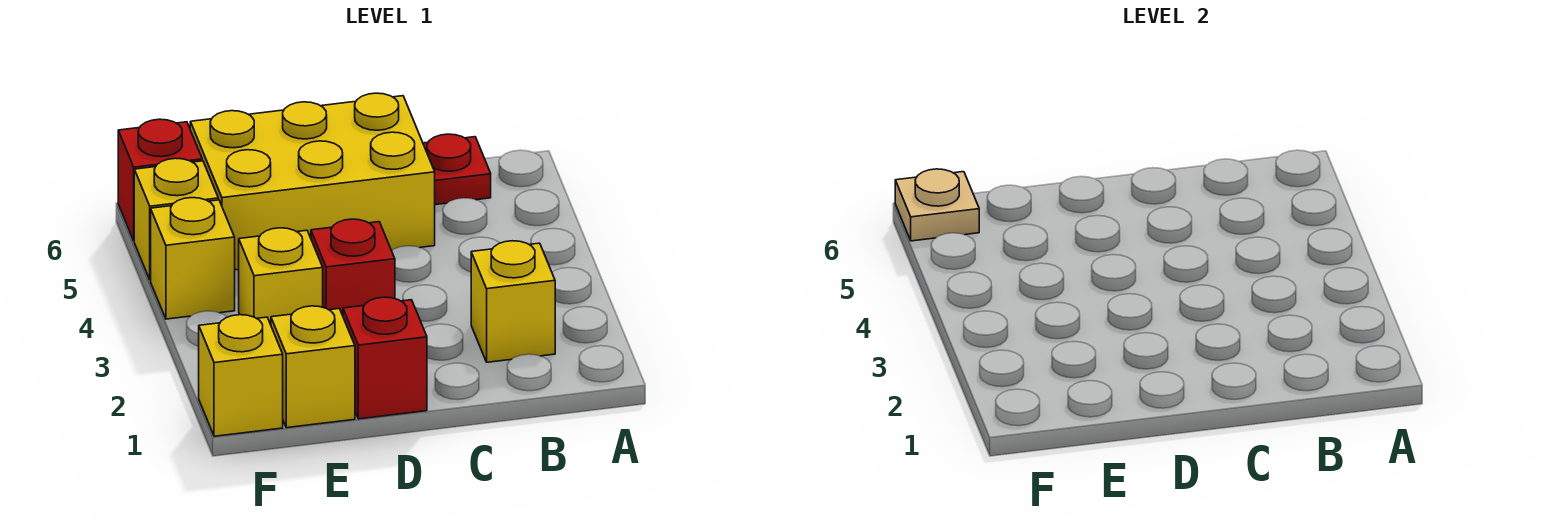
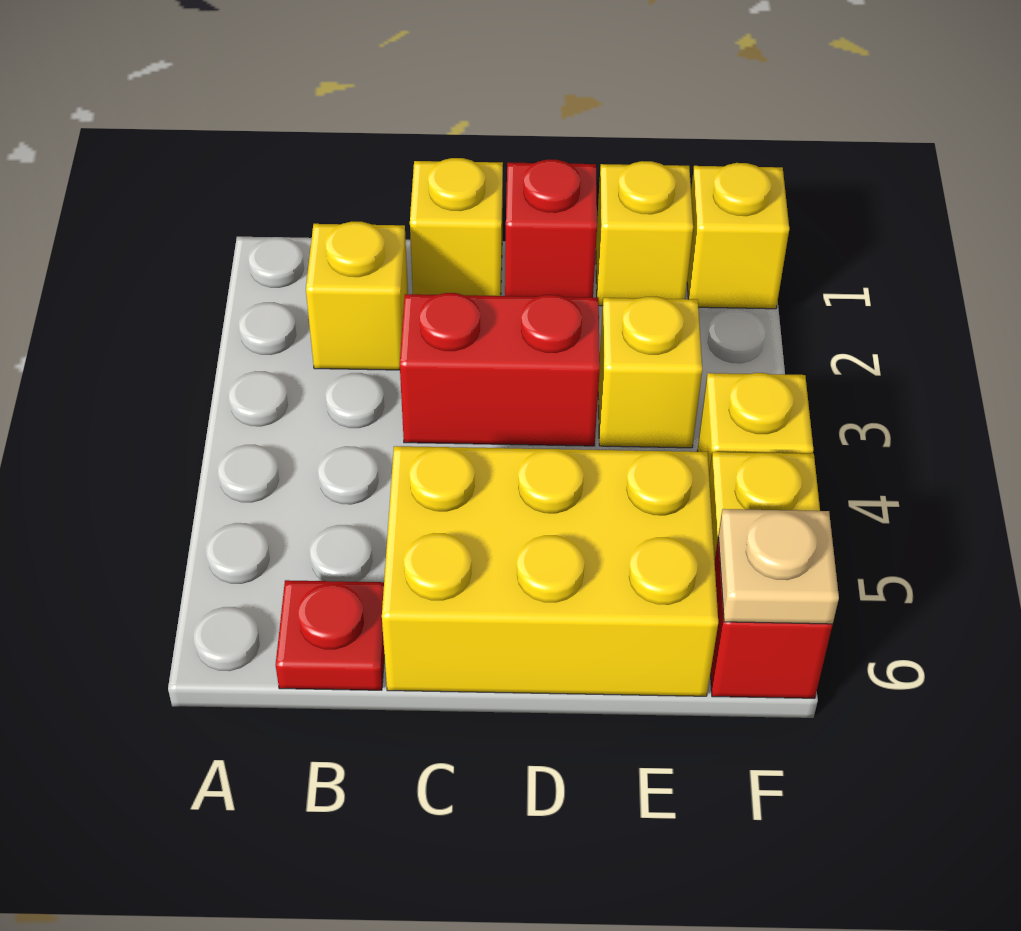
none -> yellow 1x1 brick [410,158,503,296]
red 1x1 brick [311,219,395,316] -> red 1x2 brick [400,293,600,446]

